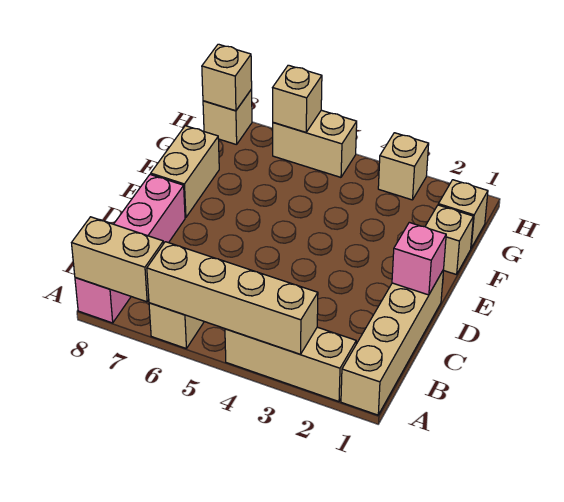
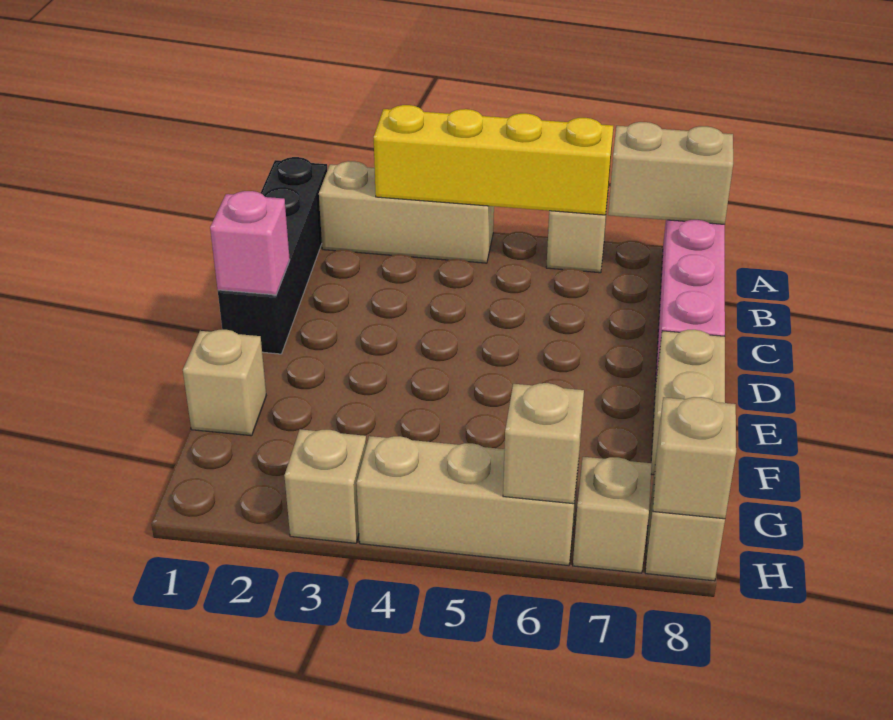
tan 1x4 brick [341,270,444,415] -> black 1x4 brick [218,157,327,354]
tan 1x4 brick [147,242,318,354] -> yellow 1x4 brick [374,105,613,215]
tan 1x1 brick [438,180,488,248] -> tan 1x1 brick moved to [573,457,652,573]
tan 1x2 brick [273,110,357,177] -> tan 1x3 brick [357,436,579,566]

